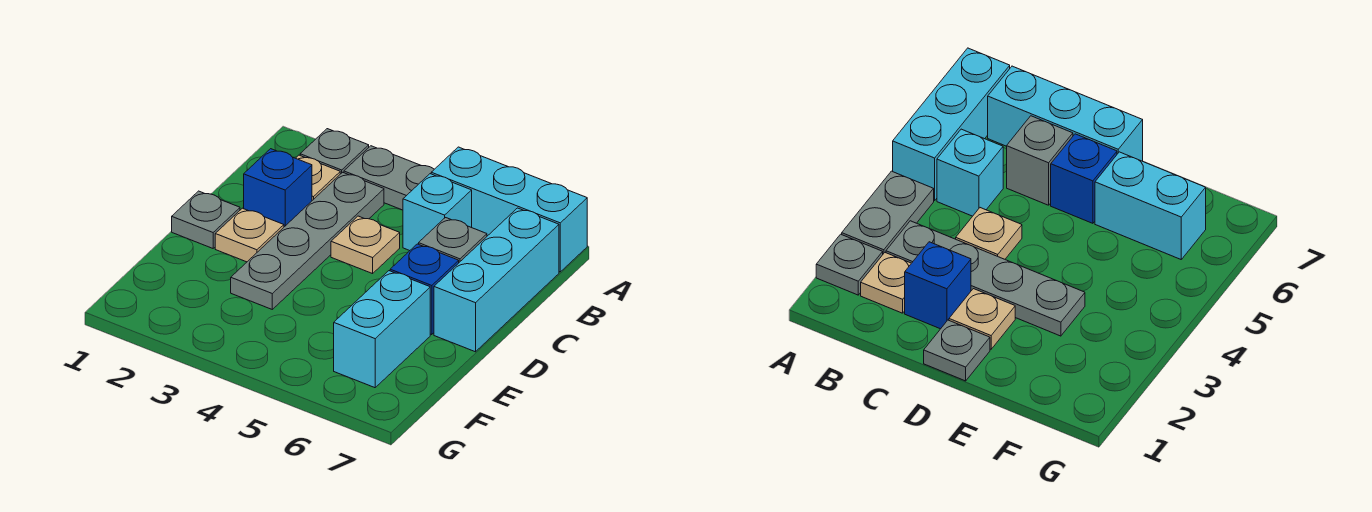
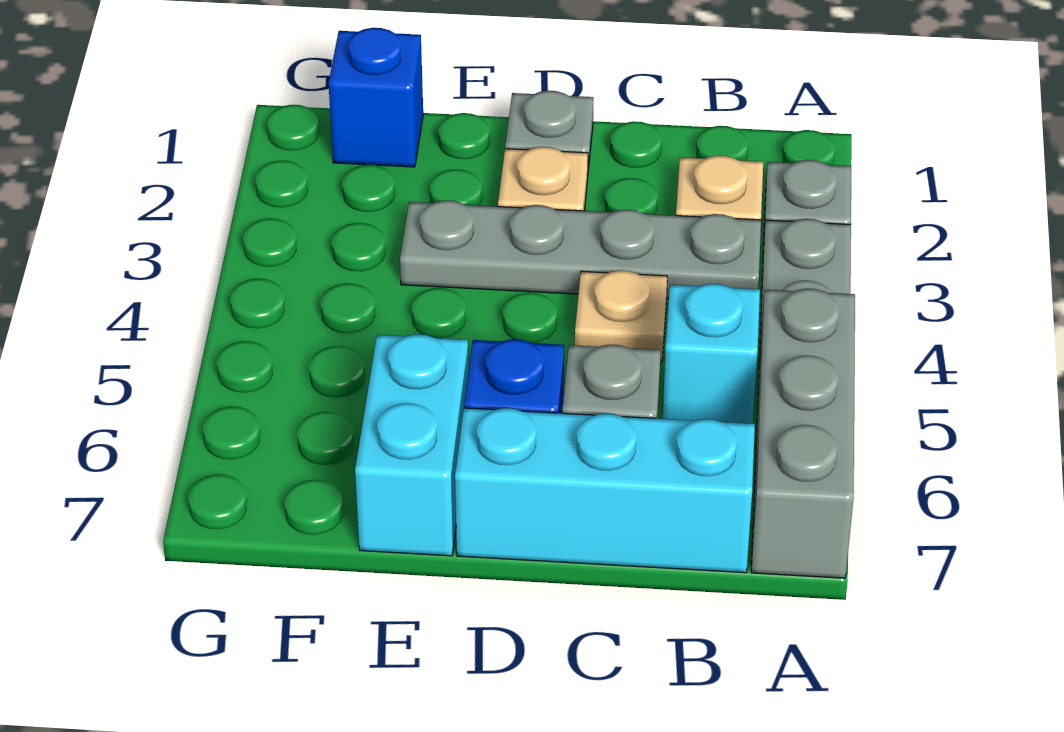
cyan 1x3 brick [431,147,587,272] -> grey 1x3 brick [751,289,855,578]
blue 1x1 brick [244,149,312,227] -> blue 1x1 brick moved to [329,28,423,167]
cyan 1x2 brick [334,271,430,388] -> cyan 1x2 brick turned to [355,334,469,556]

